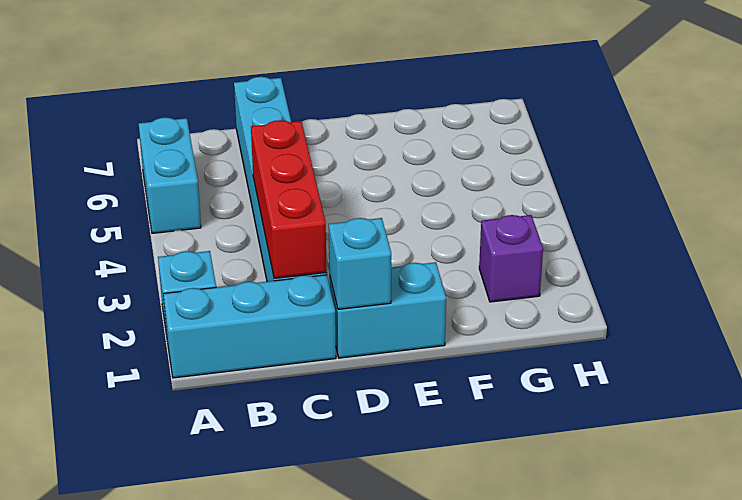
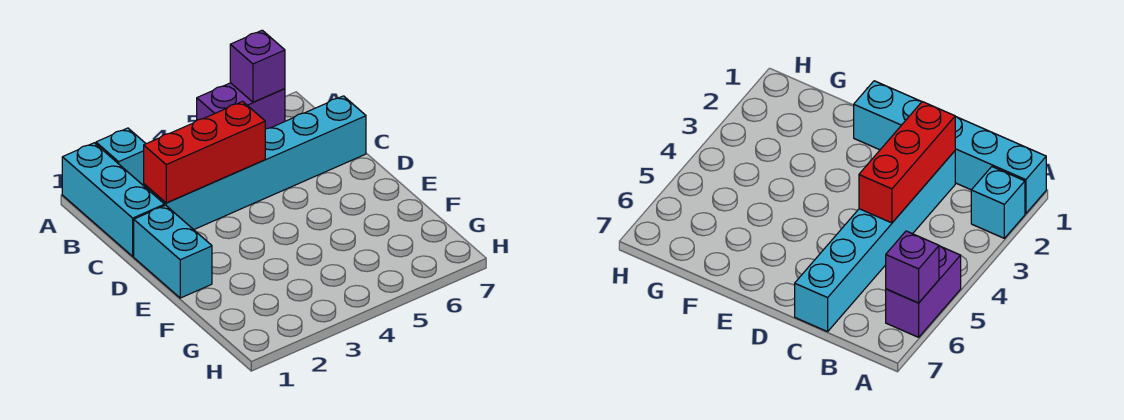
cyan 1x2 brick [139,117,201,233] -> purple 1x2 brick [197,83,285,129]
cyan 1x1 brick [329,218,391,309] -> none
purple 1x1 brick [479,215,543,302] -> purple 1x1 brick moved to [230,30,285,102]

